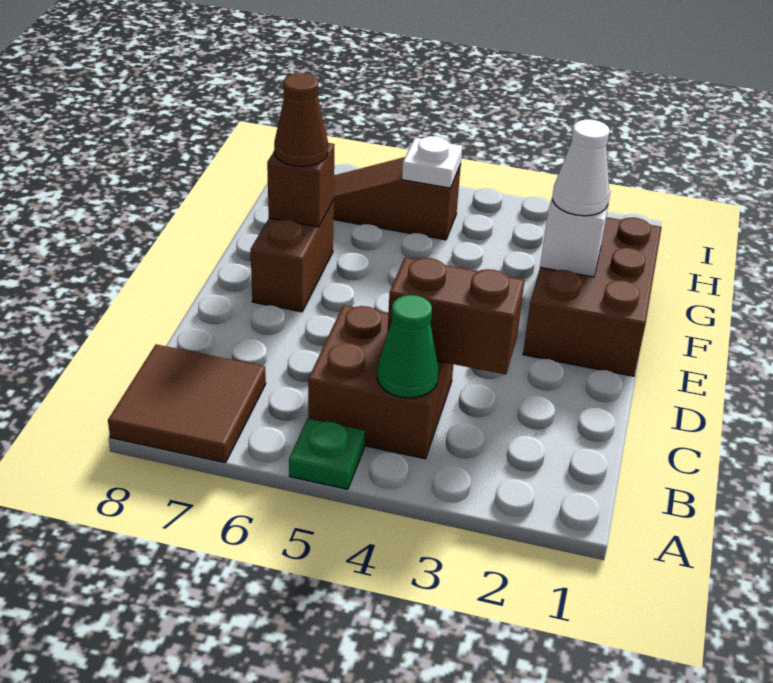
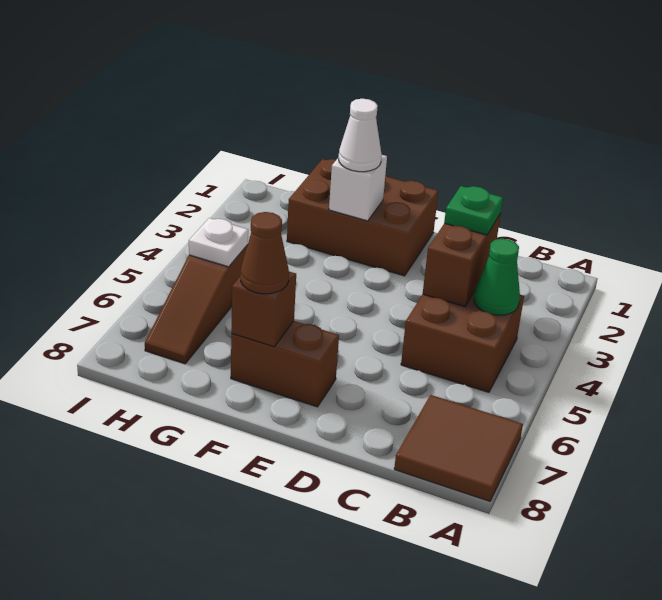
green 1x1 plate [289,419,365,489] -> green 1x1 plate moved to [444,186,503,235]

